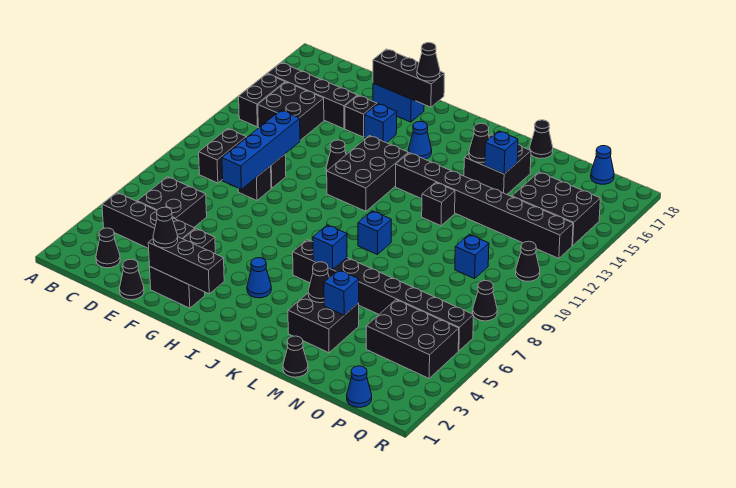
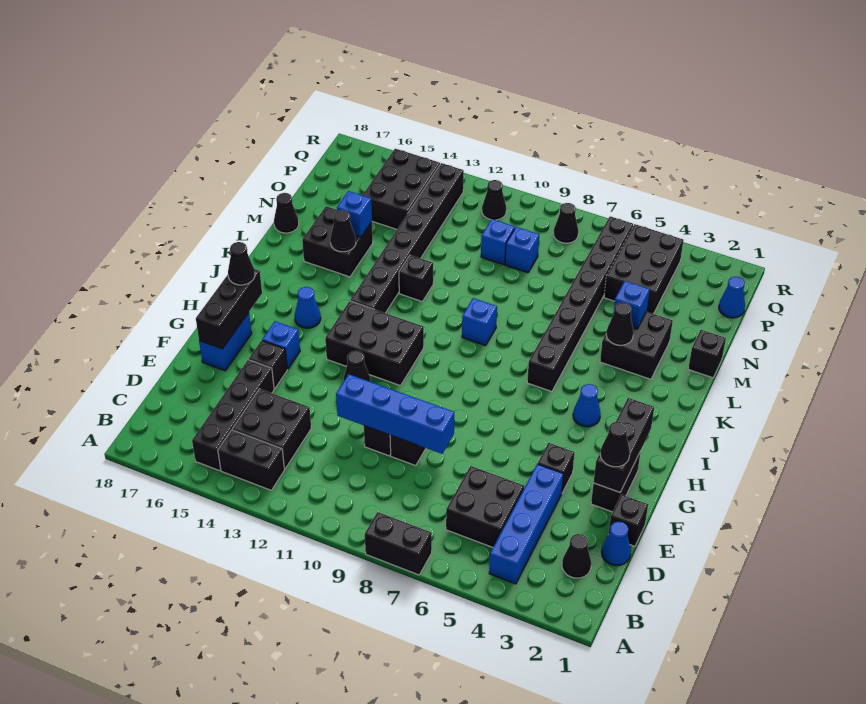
black 1x4 brick [102,193,195,248] -> blue 1x4 brick [489,464,563,584]
black 1x2 brick [199,129,246,183] -> black 1x2 brick moved to [365,512,432,575]
black 1x1 cone [120,259,144,300] -> black 1x1 brick [609,494,648,546]
blue 1x1 brick [313,225,347,270] -> blue 1x1 brick moved to [505,227,539,273]
black 1x1 cone [283,336,308,377] -> black 1x1 brick [688,330,726,378]
blue 1x1 cone [591,146,614,184] -> blue 1x1 cone moved to [601,522,631,566]

